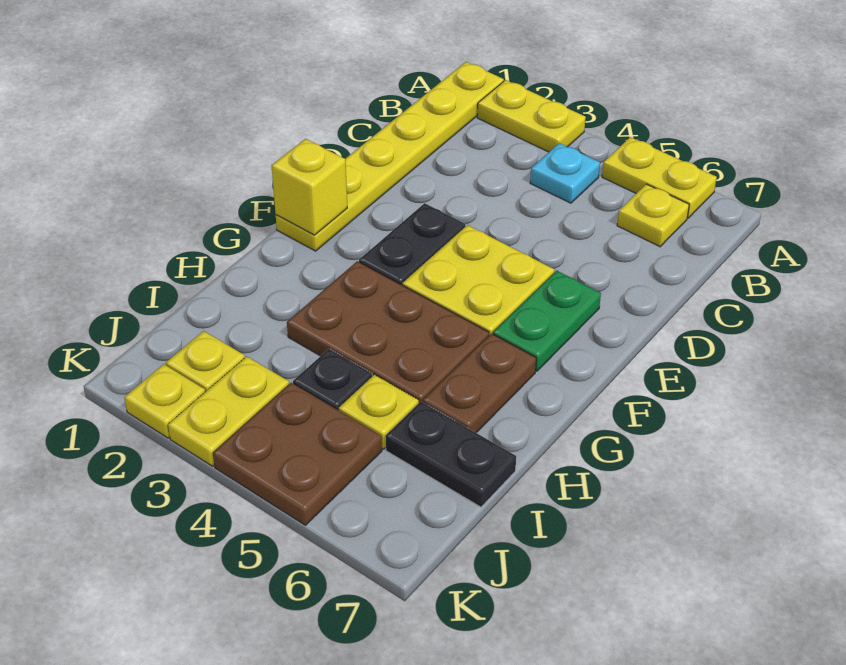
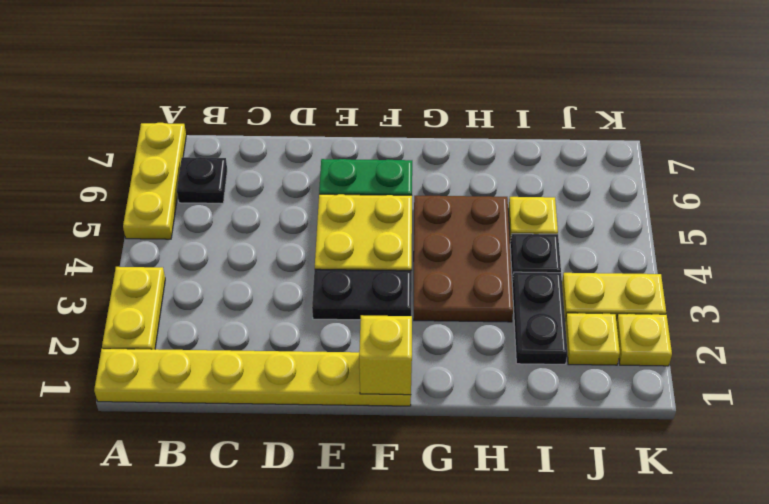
yellow 1x2 plate [602,137,717,218] -> yellow 1x3 plate [123,123,186,239]
cyan 1x1 plate [530,143,600,203] -> none
yellow 1x1 plate [617,184,689,247] -> black 1x1 plate [177,157,227,203]
brown 1x2 plate [423,334,536,433] -> none
black 1x2 plate [386,402,516,507] -> black 1x2 plate moved to [512,272,568,364]
brown 2x2 plate [213,383,382,525] -> none

